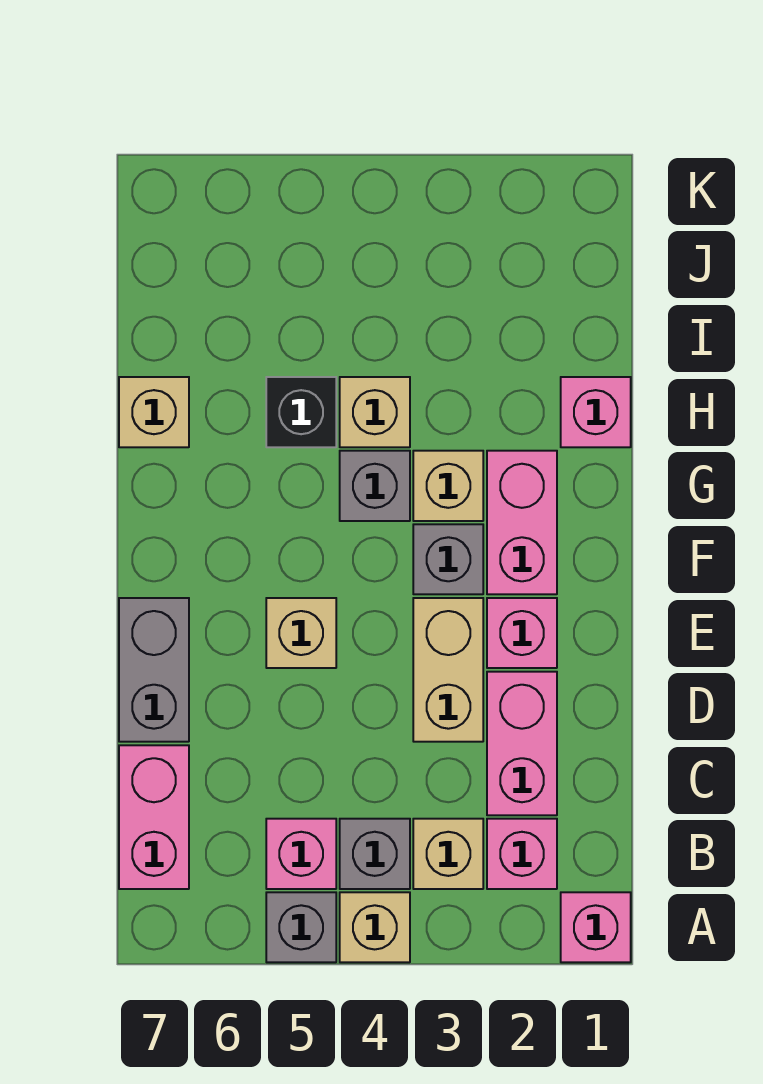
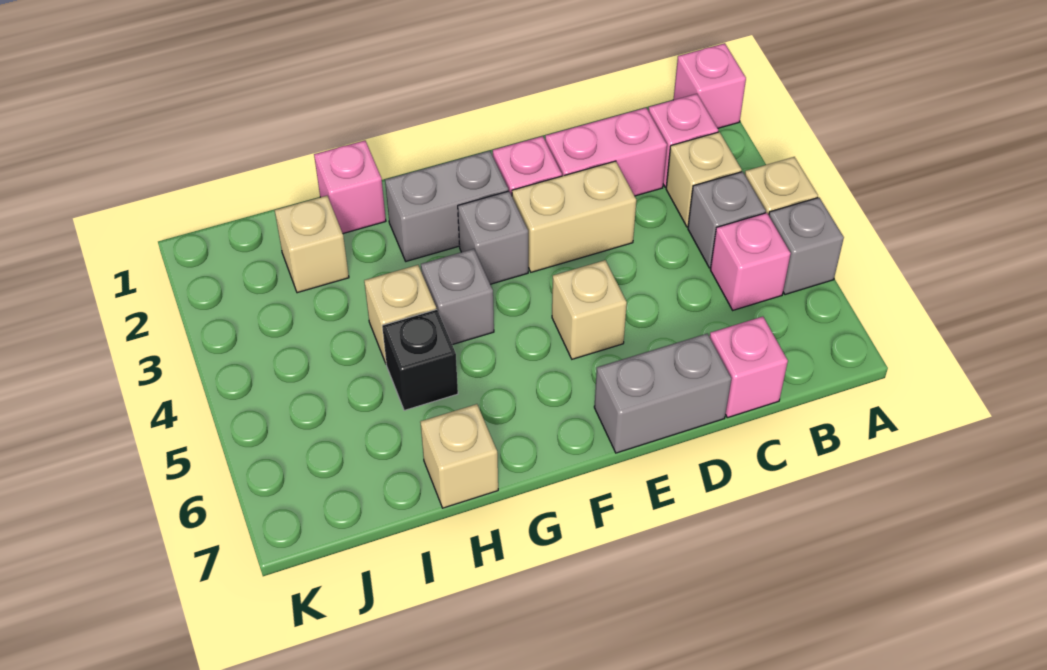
pink 1x2 brick [119,745,189,889] -> pink 1x1 brick [710,317,788,418]
pink 1x2 brick [487,451,557,594] -> grey 1x2 brick [385,151,508,261]
tan 1x1 brick [413,451,483,521] -> tan 1x1 brick moved to [275,196,349,293]

